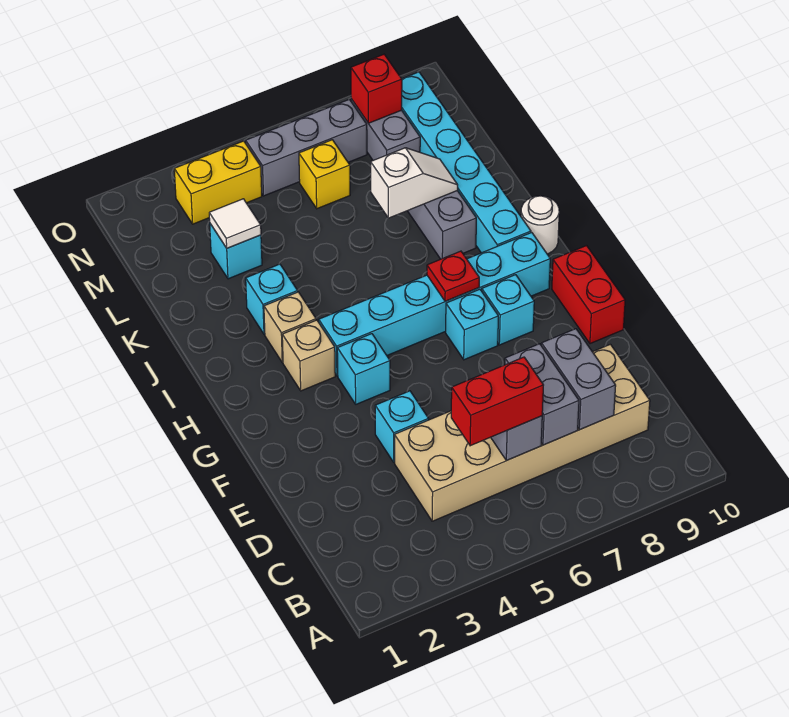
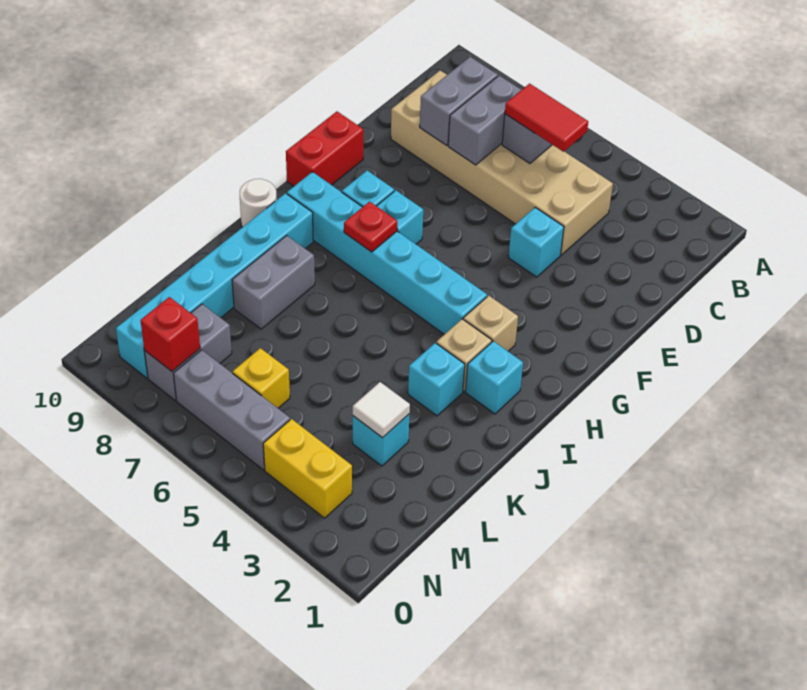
red 1x2 brick [451,357,543,446] -> red 1x2 tile [505,84,588,152]
cyan 1x1 brick [337,334,390,404] -> cyan 1x1 brick moved to [466,341,523,414]
white 1x2 slope [371,148,458,218] -> none

